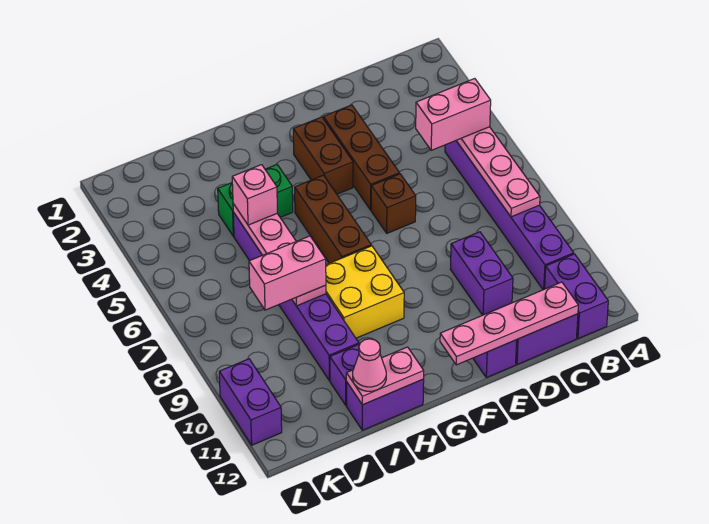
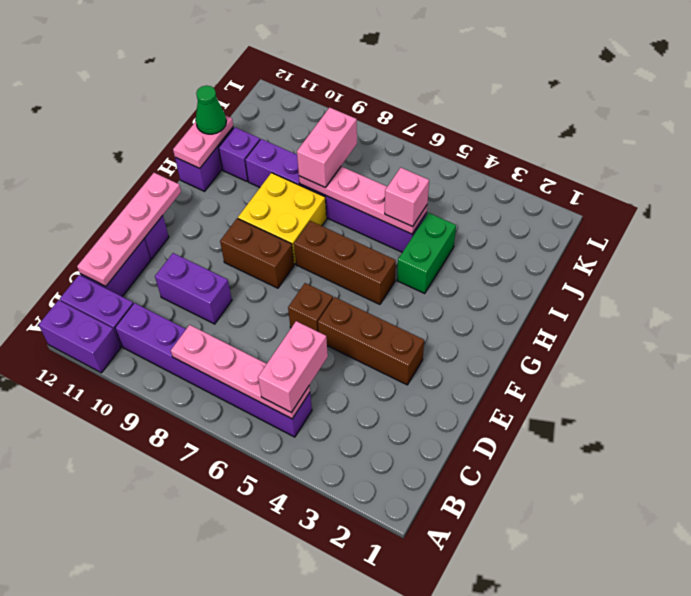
brown 1x2 brick [293,117,353,194] -> brown 1x2 brick moved to [220,219,294,288]
pink 1x1 cone [353,339,386,391] -> green 1x1 cone [196,86,226,134]
purple 1x2 brick [219,359,282,445] -> purple 1x2 brick moved to [38,300,120,373]

